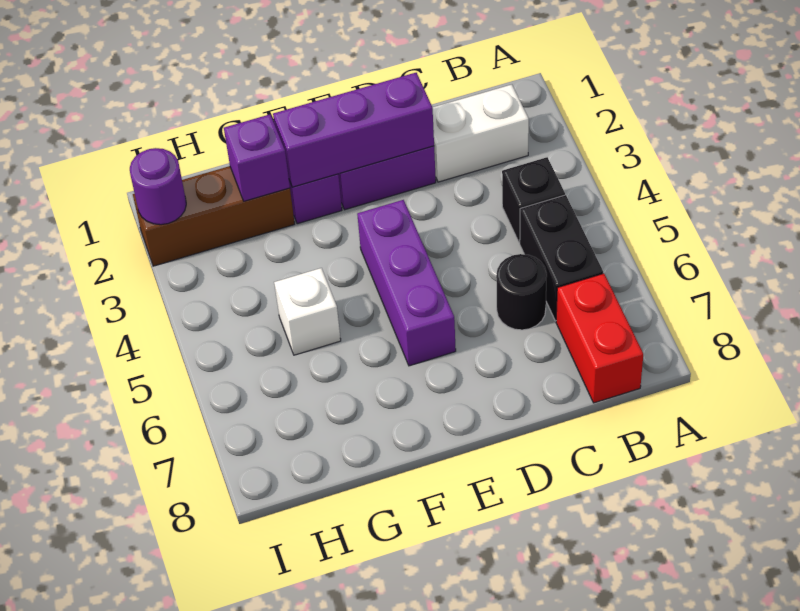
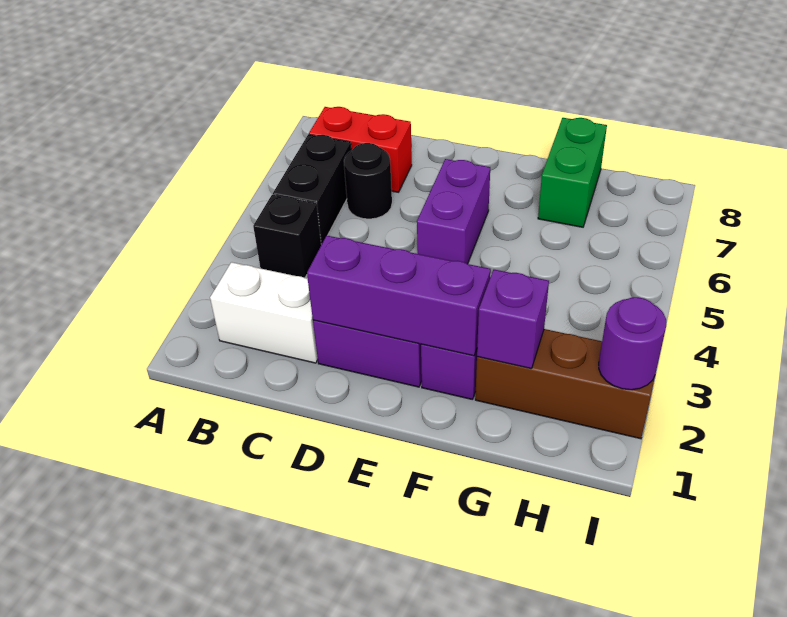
red 1x2 brick [556,273,643,403] -> red 1x2 brick turned to [309,107,412,192]
purple 1x3 brick [357,200,456,366] -> purple 1x2 brick [417,159,490,264]
white 1x1 brick [274,268,341,355] -> none
none -> green 1x2 brick [538,118,607,227]

